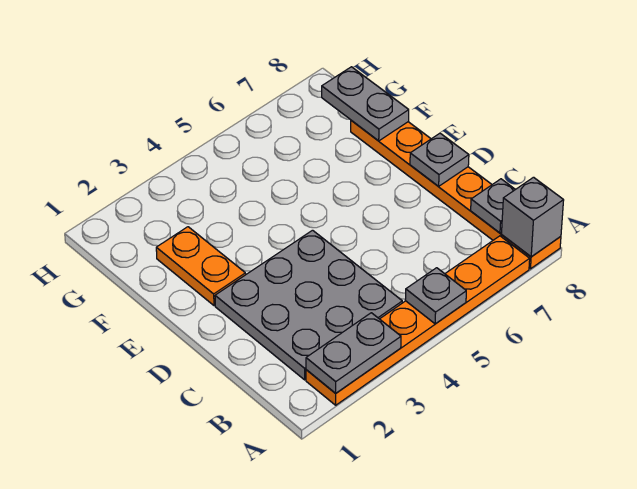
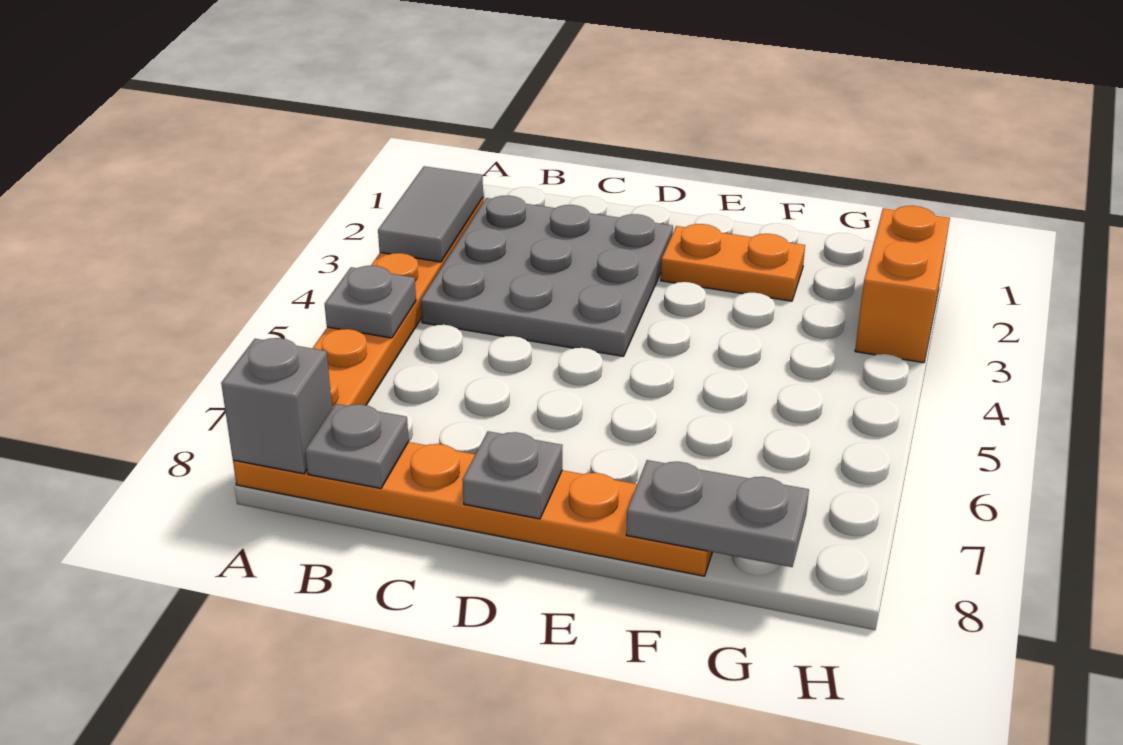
grey 1x2 plate [306,313,401,393] -> grey 1x2 tile [378,166,483,262]
none -> orange 1x2 brick [855,206,950,363]

